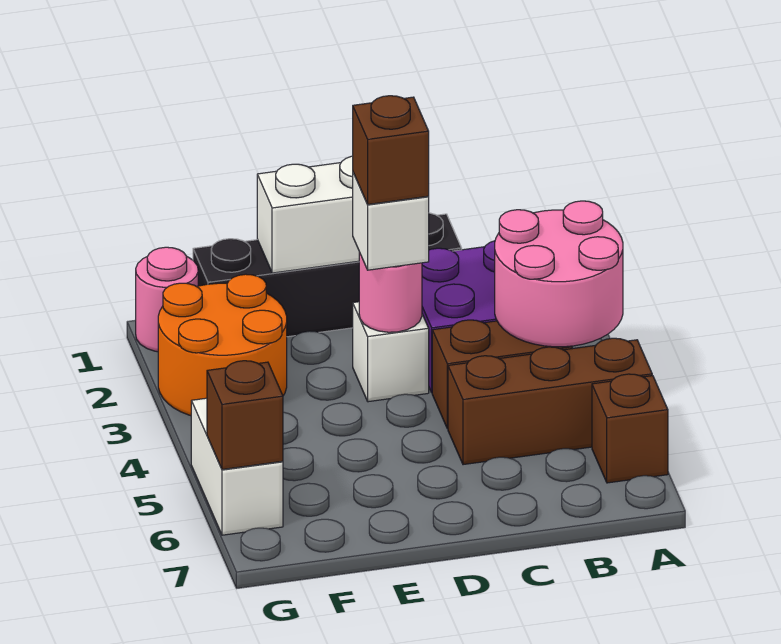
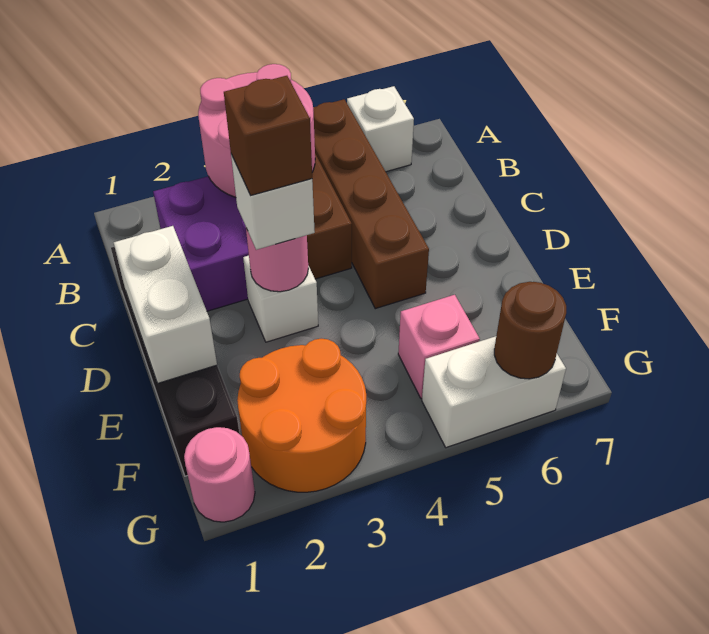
brown 1x3 brick [448,338,652,465] -> brown 1x4 brick [313,99,429,309]
brown 1x1 brick [592,374,668,483] -> white 1x1 brick [347,86,414,172]
none -> pink 1x1 brick [398,295,480,398]
brown 1x1 brick [207,361,283,469] -> brown 1x1 round brick [494,282,566,379]

